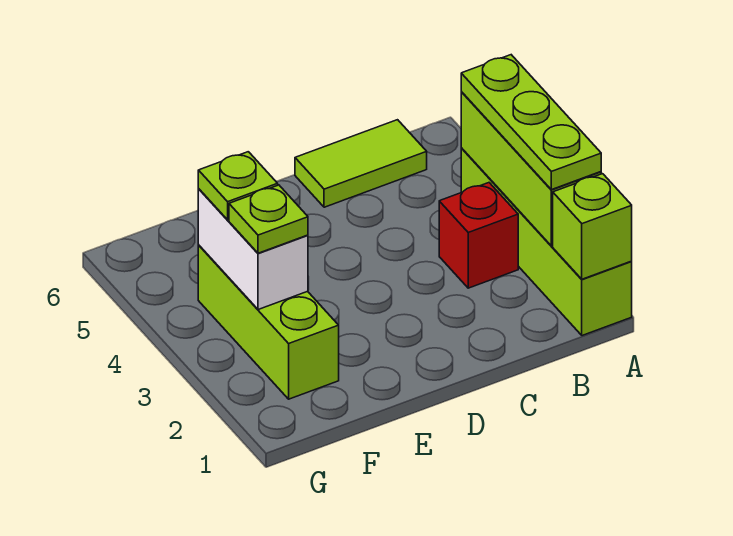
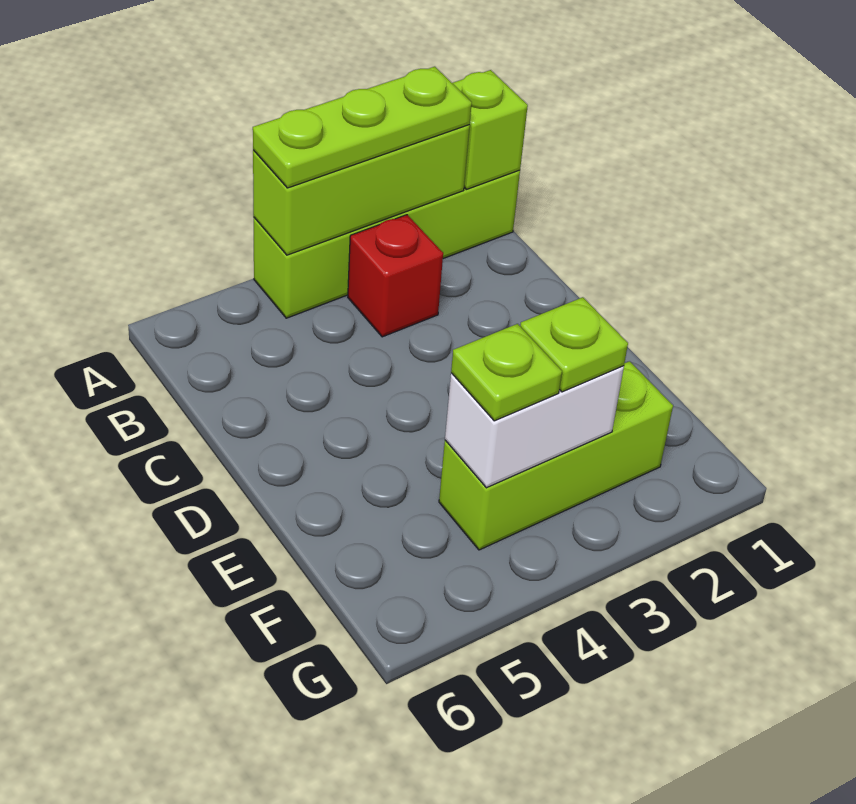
lime 1x2 tile [295,120,427,207] -> none

